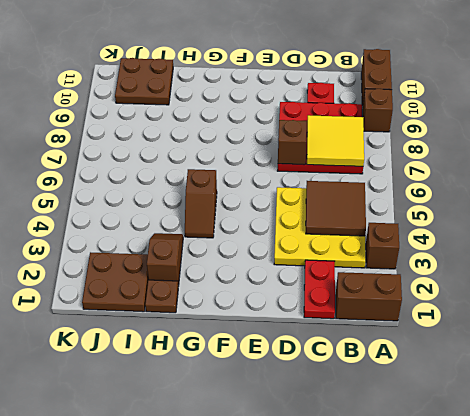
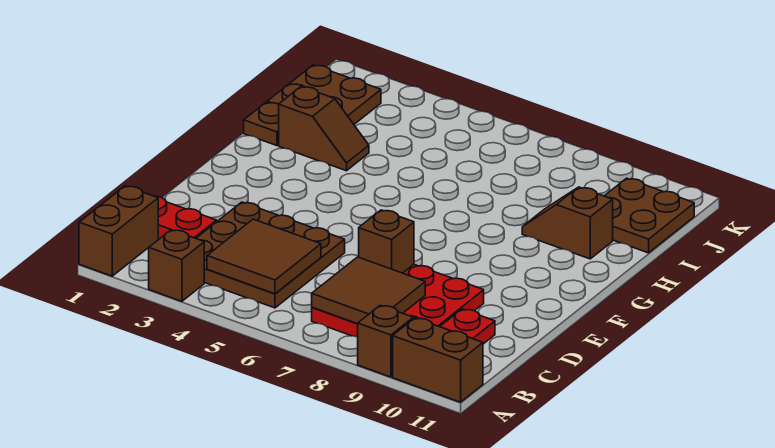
yellow 3x3 plate [274,187,366,268] -> brown 3x3 plate [196,202,345,308]
yellow 2x2 tile [307,115,364,166] -> brown 2x2 tile [312,257,425,324]
brown 1x2 slope [185,169,217,238] -> brown 1x2 slope moved to [522,187,613,259]

